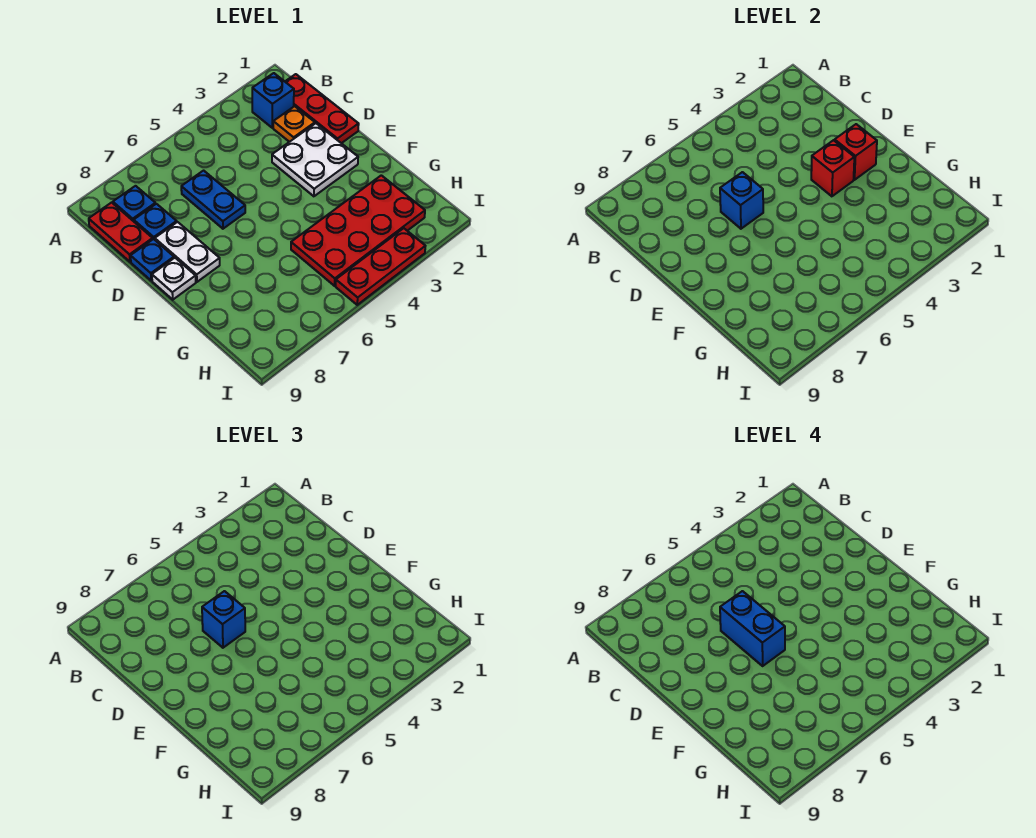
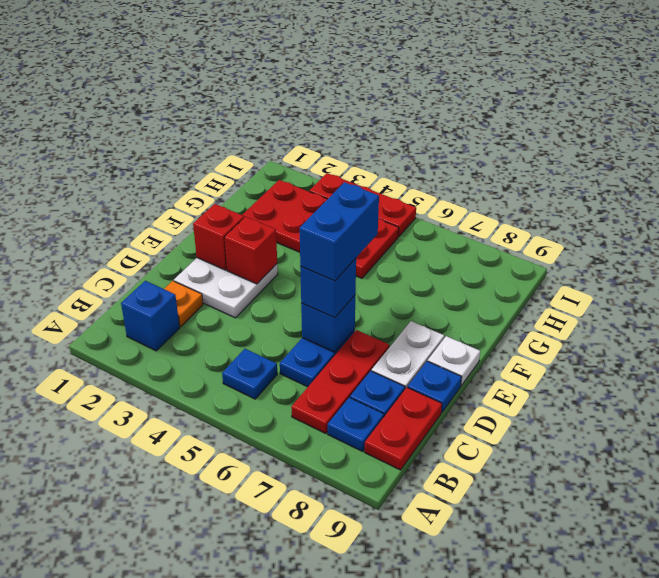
red 1x3 plate [285,74,359,143] -> red 1x3 plate moved to [291,330,389,434]
none -> blue 1x1 plate [222,349,277,399]

